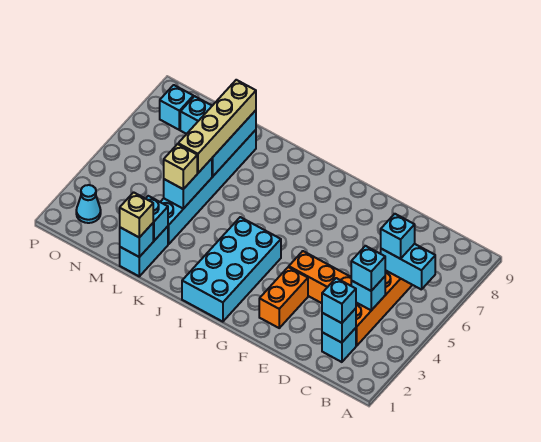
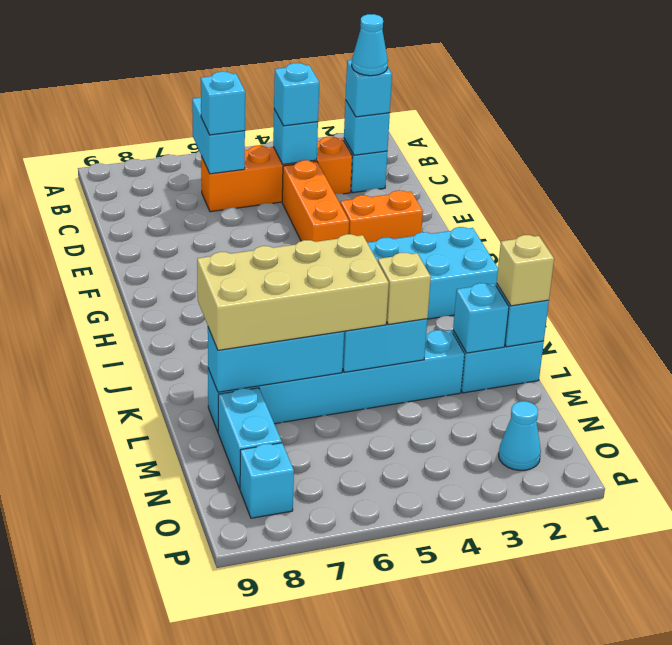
none -> cyan 1x1 cone [352,14,388,76]
tan 1x4 brick [178,80,256,173] -> tan 2x4 brick [197,234,389,350]

